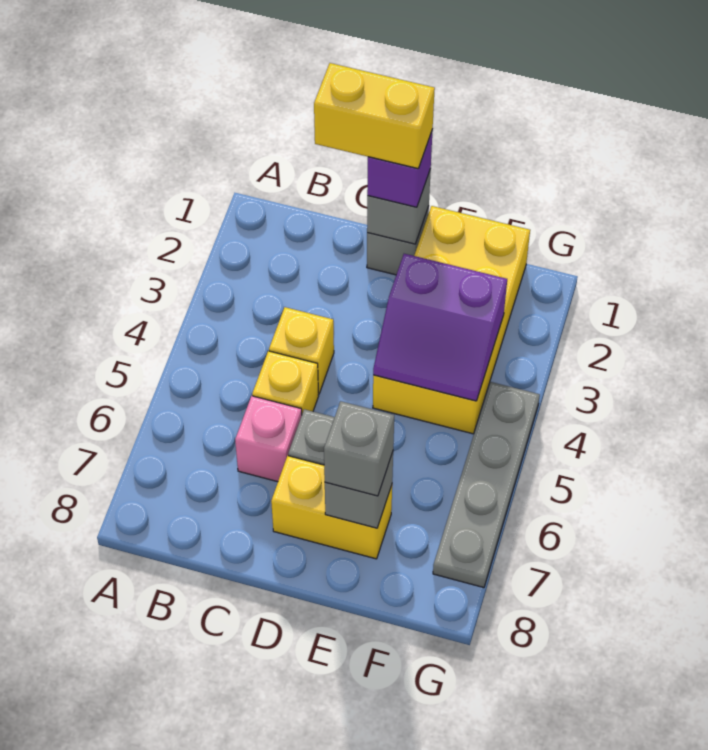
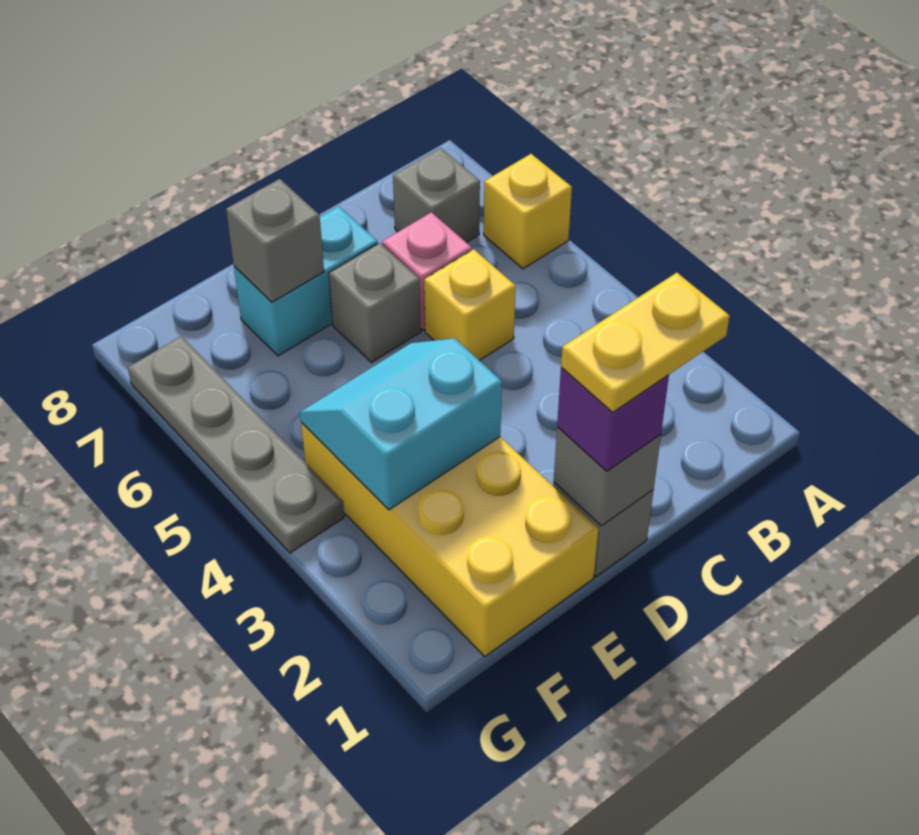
yellow 1x2 brick [314,63,435,169] -> yellow 1x2 plate [561,273,730,412]
yellow 1x1 brick [269,307,334,394] -> yellow 1x1 brick moved to [484,154,572,269]
yellow 1x2 brick [271,456,392,559] -> cyan 1x2 brick [234,206,378,356]
purple 2x2 slope [373,254,507,401] -> cyan 2x2 slope [300,338,502,510]
grey 1x1 brick [324,401,394,496] -> grey 1x1 brick moved to [393,148,480,243]

